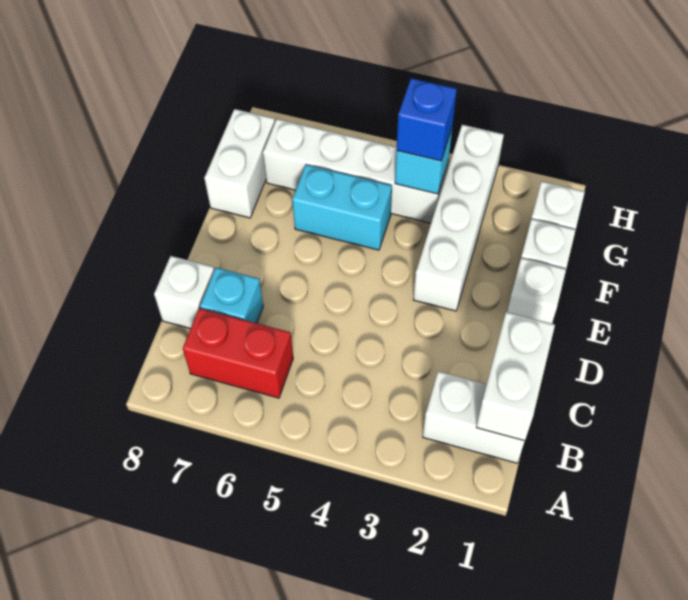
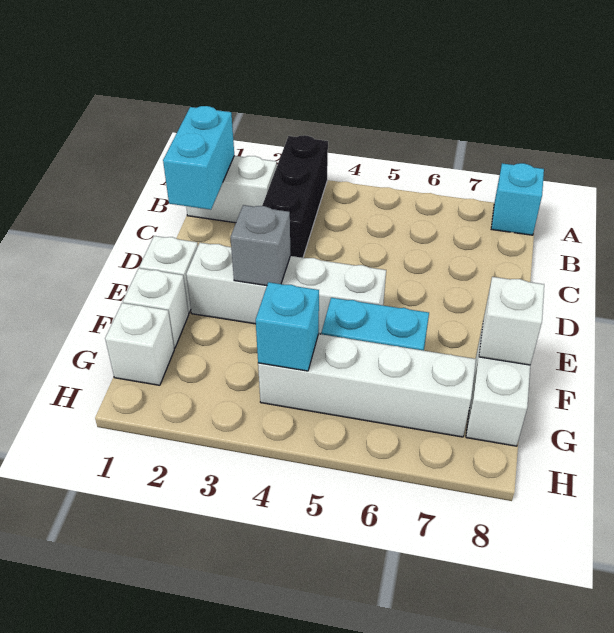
none -> black 1x3 brick [262,135,328,258]
white 1x2 brick [476,312,555,441] -> cyan 1x2 brick [163,106,234,210]
red 1x2 brick [183,308,293,398] -> none
cyan 1x1 brick [200,268,263,323] -> cyan 1x1 brick moved to [491,163,544,235]
white 1x1 brick [154,256,214,329] -> white 1x1 brick moved to [479,277,544,365]
white 1x4 brick [413,125,504,311] -> white 1x4 brick turned to [186,243,386,334]
none -> grey 1x1 brick [231,205,290,286]
blue 1x1 brick [397,78,457,161] -> none

